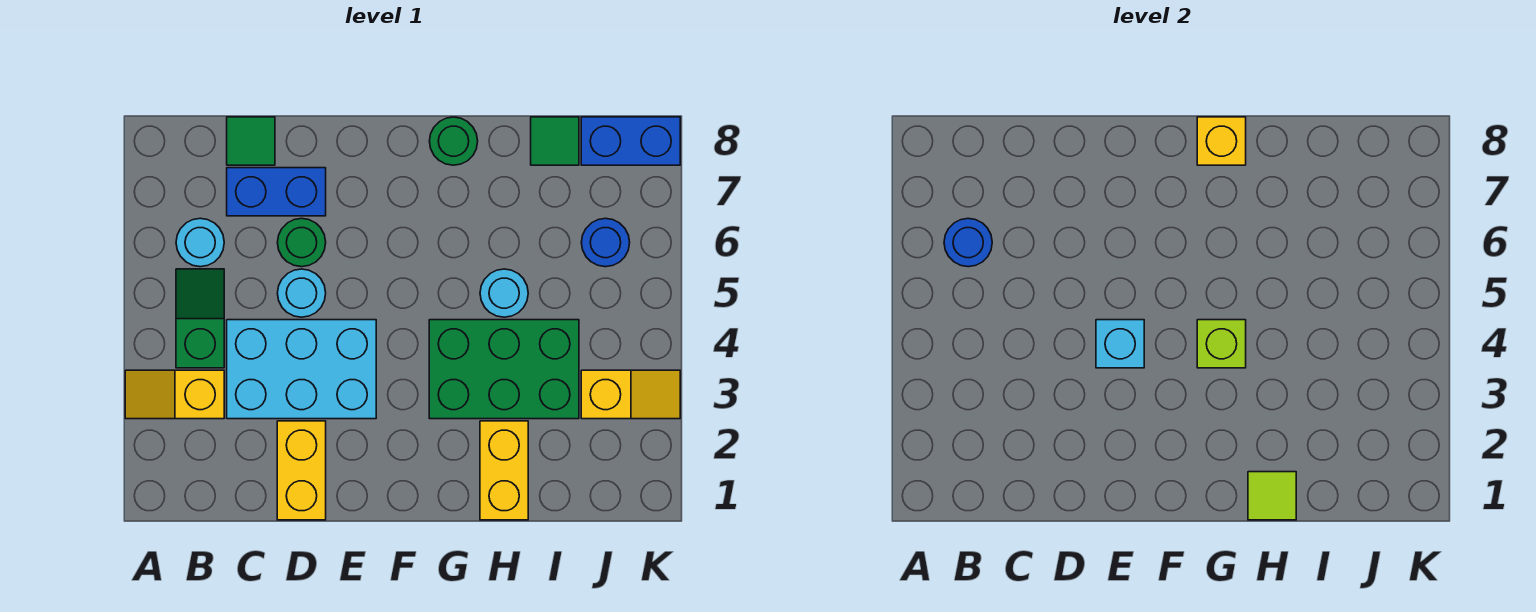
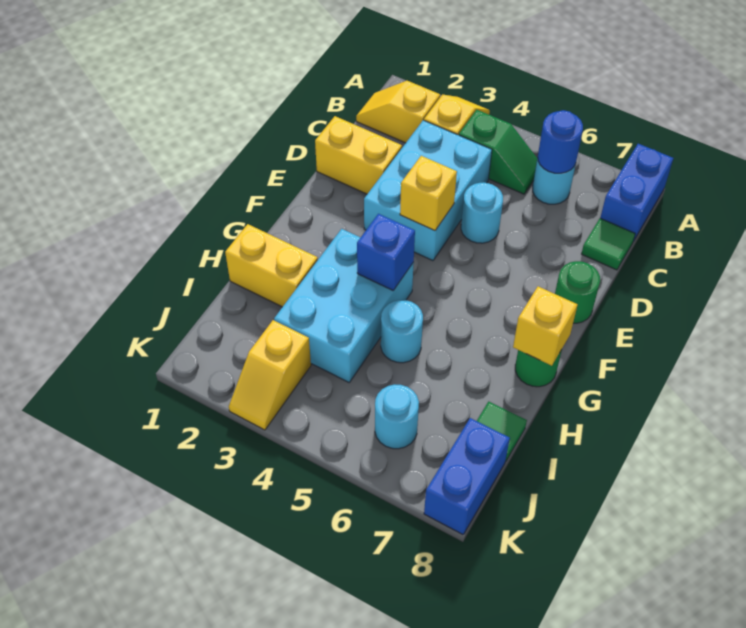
none -> yellow 1x2 slope [356,81,440,143]
blue 1x2 brick [227,168,326,216] -> blue 1x2 brick moved to [600,144,673,241]
green 1x1 round brick [277,218,326,267] -> green 1x1 round brick moved to [555,261,600,323]
cyan 1x1 brick [1096,320,1144,368] -> yellow 1x1 brick [400,156,457,231]
green 2x3 brick [429,320,579,419] -> cyan 2x3 brick [274,229,414,382]
lime 1x1 brick [1197,320,1246,368] -> blue 1x1 brick [357,214,415,290]
lime 1x1 tile [1248,472,1296,520] -> none
blue 1x1 round brick [581,218,630,267] -> cyan 1x1 round brick [375,384,419,449]

